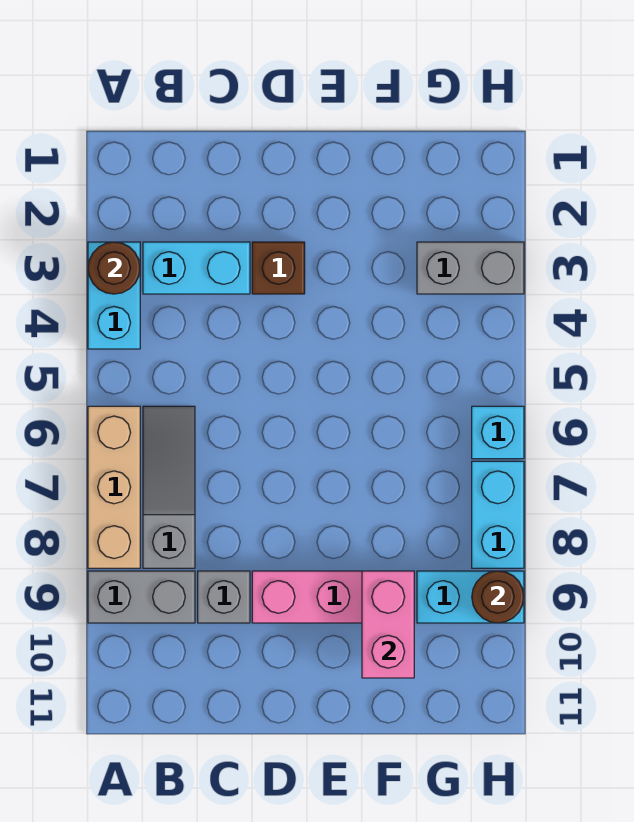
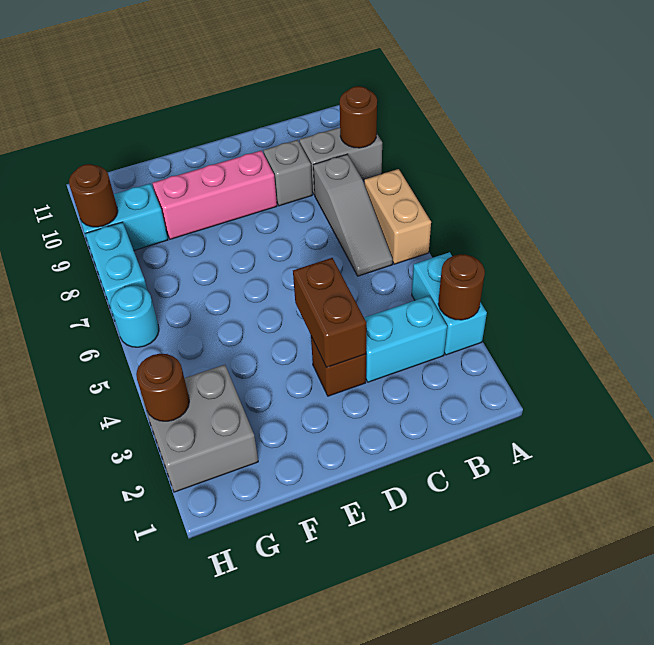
tan 1x3 brick [88,406,140,568] -> tan 1x2 brick [364,169,431,264]
none -> brown 1x1 round brick [340,86,377,148]
none -> brown 1x2 brick [293,258,366,368]
pink 1x2 brick [362,571,414,678] -> none
grey 1x2 brick [417,242,524,294] -> grey 2x2 brick [141,365,258,492]
none -> brown 1x1 round brick [136,354,189,421]
cyan 1x1 brick [472,406,524,459] -> cyan 1x1 round brick [110,286,159,347]

